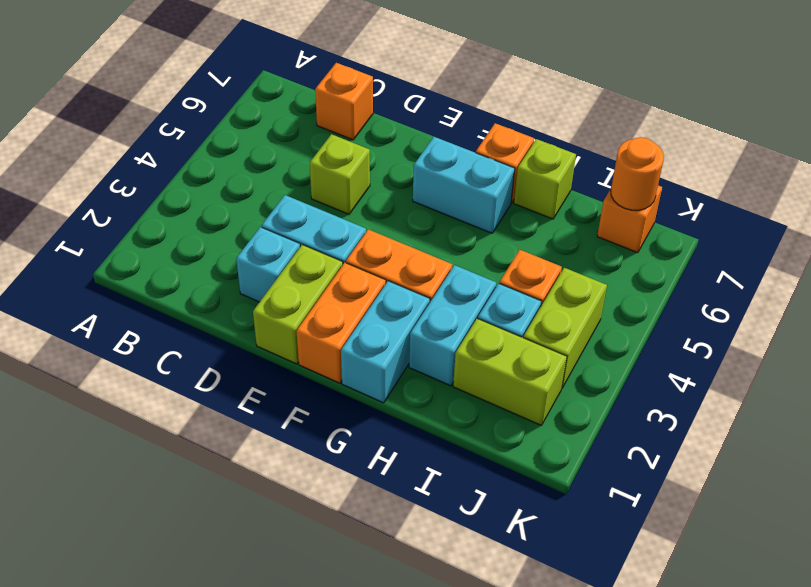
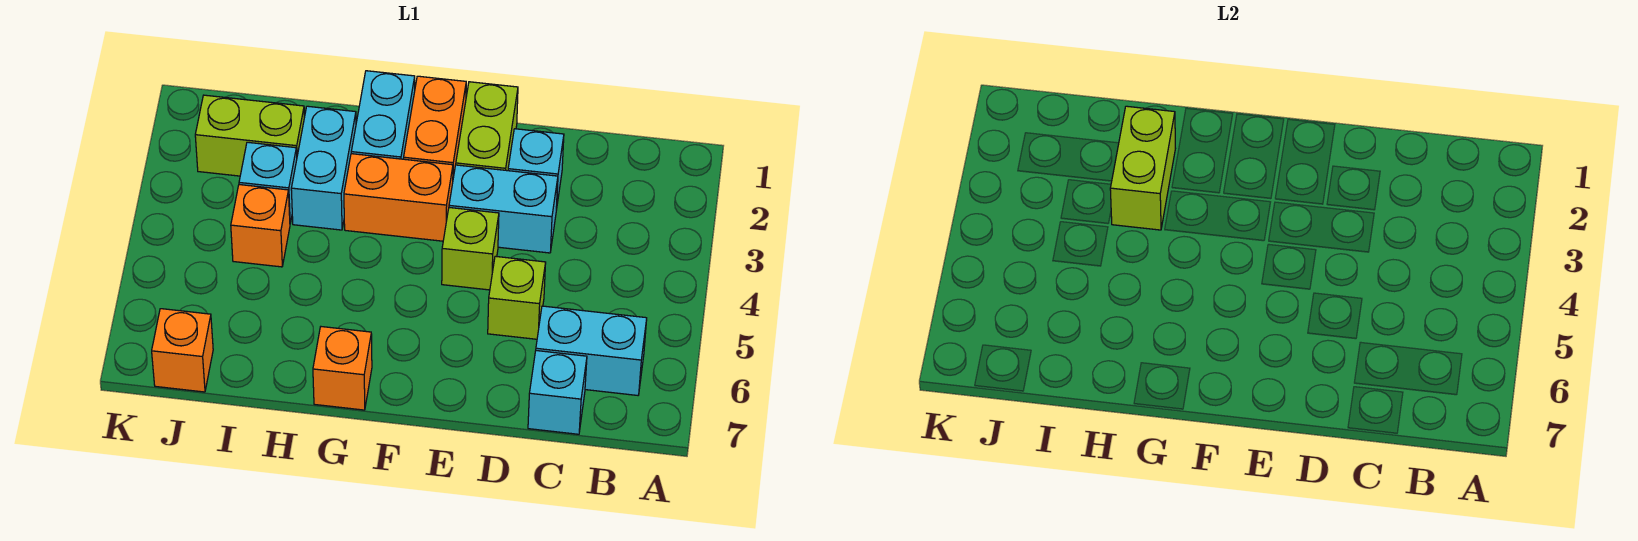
orange 1x1 brick [315,63,373,140] -> cyan 1x1 brick [528,351,587,434]
cyan 1x2 brick [413,137,515,233] -> cyan 1x2 brick moved to [536,306,647,395]
lime 1x1 brick [514,139,576,219] -> lime 1x1 brick moved to [442,208,499,290]
lime 1x2 brick [523,268,607,388] -> lime 1x2 brick moved to [1110,106,1175,230]
orange 1x1 round brick [611,137,664,210] -> none

